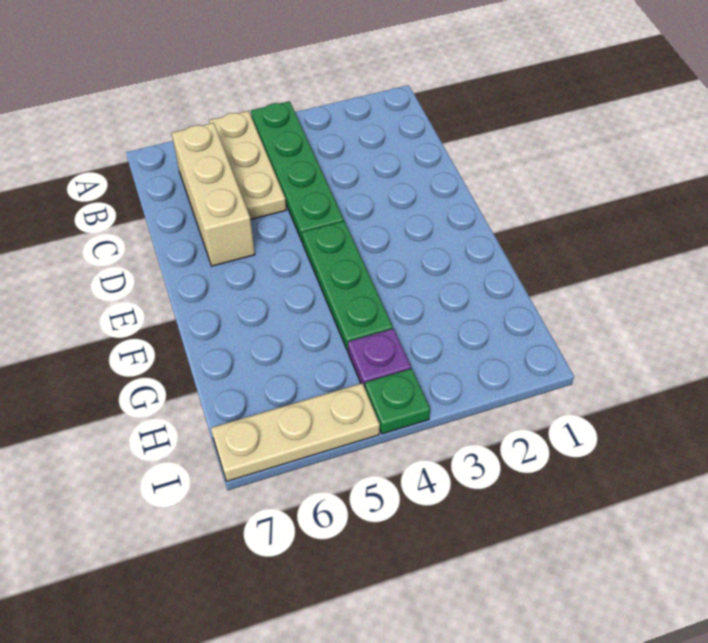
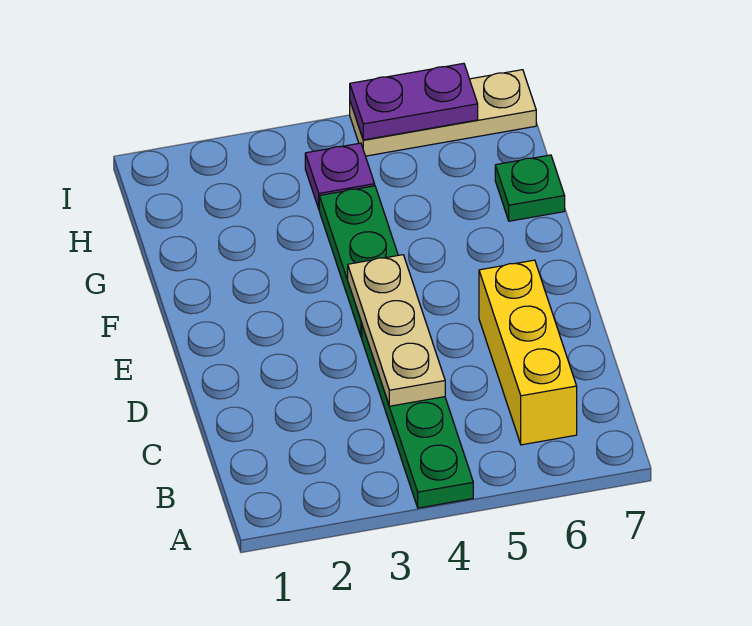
tan 1x3 plate [209,111,286,220] -> tan 1x3 plate moved to [348,255,445,406]
tan 1x3 brick [172,123,255,266] -> yellow 1x3 brick [479,260,577,445]
green 1x1 plate [365,369,430,434] -> green 1x1 plate moved to [495,155,565,221]
none -> purple 1x2 plate [350,63,478,140]

